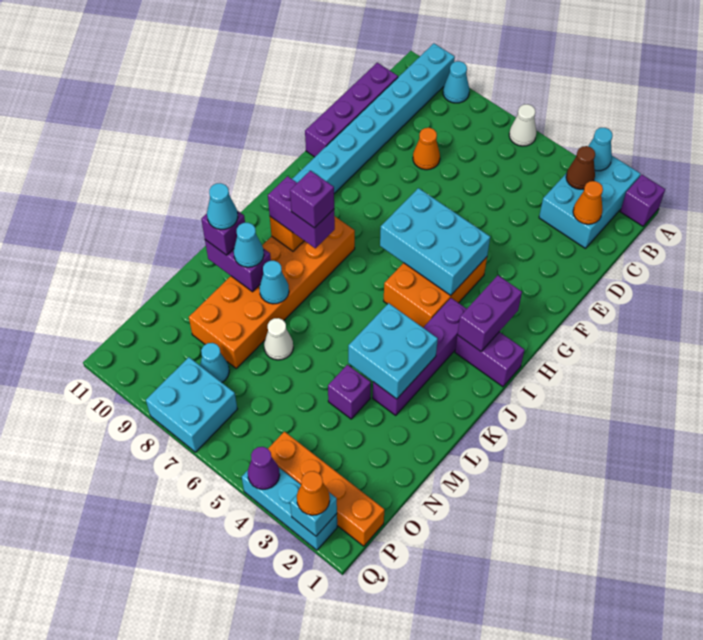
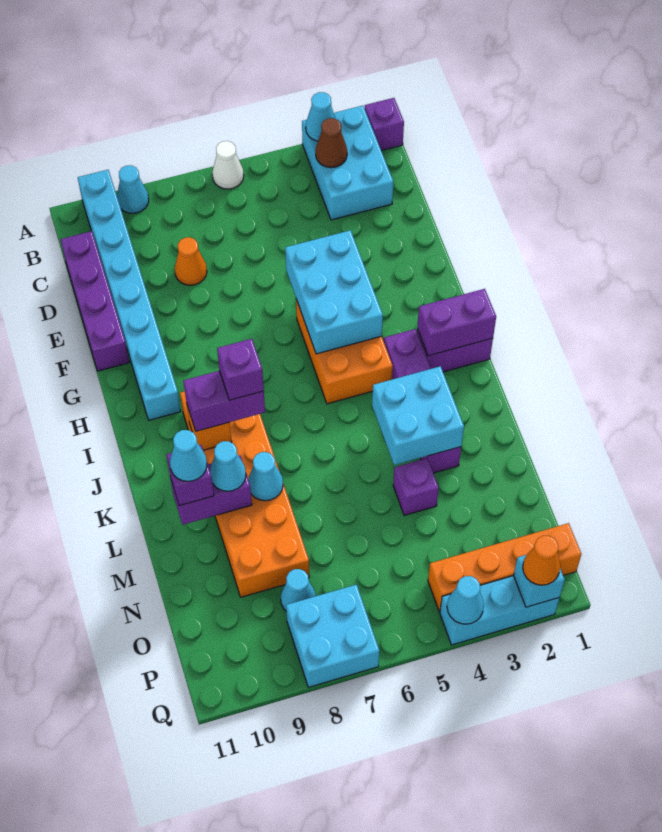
orange 1x1 cone [573,181,603,224] -> none
cyan 2x3 brick [380,188,490,296] -> cyan 2x3 brick turned to [285,230,383,354]
purple 1x2 brick [457,275,522,351] -> purple 1x2 brick turned to [417,289,496,356]
white 1x1 cone [264,318,293,360] -> none
purple 1x1 cone [248,447,280,489] -> cyan 1x1 cone [447,576,484,624]

